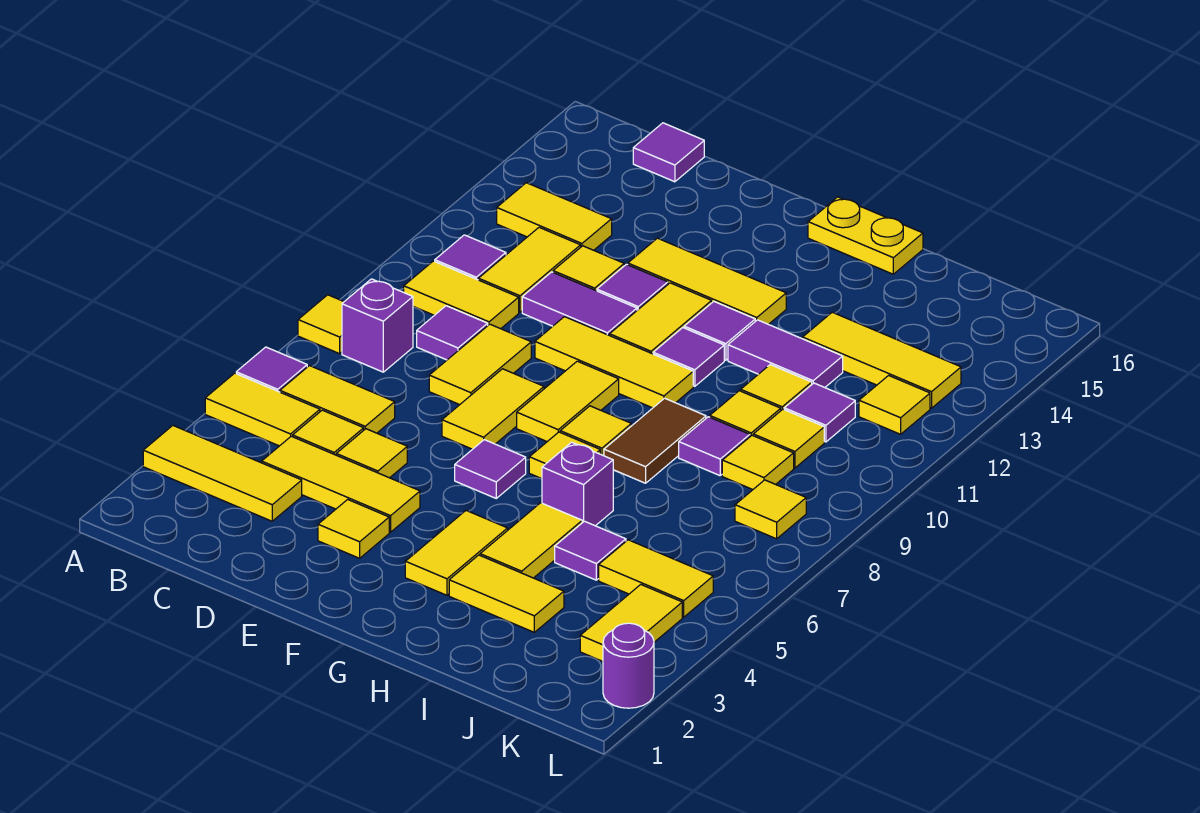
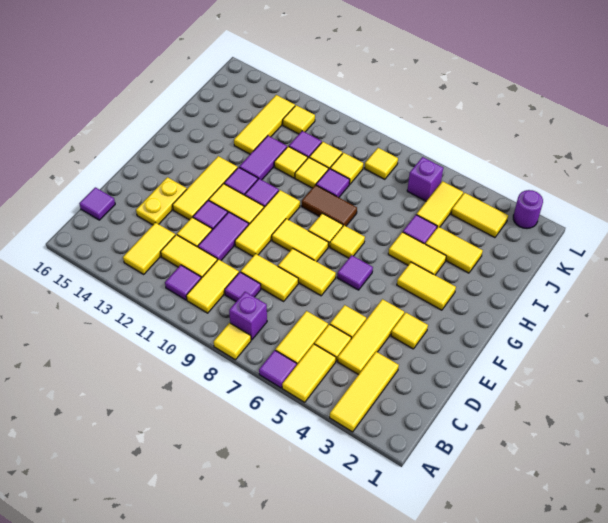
yellow 1x2 plate [808,197,923,274] -> yellow 1x2 plate moved to [136,177,187,225]
yellow 1x2 tile [449,555,564,632] -> yellow 1x2 tile turned to [425,227,483,273]
purple 1x1 brick [542,442,613,526] -> purple 1x1 brick moved to [407,157,443,201]

